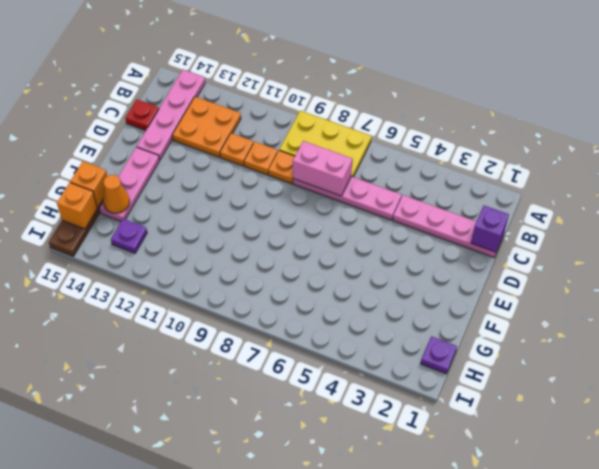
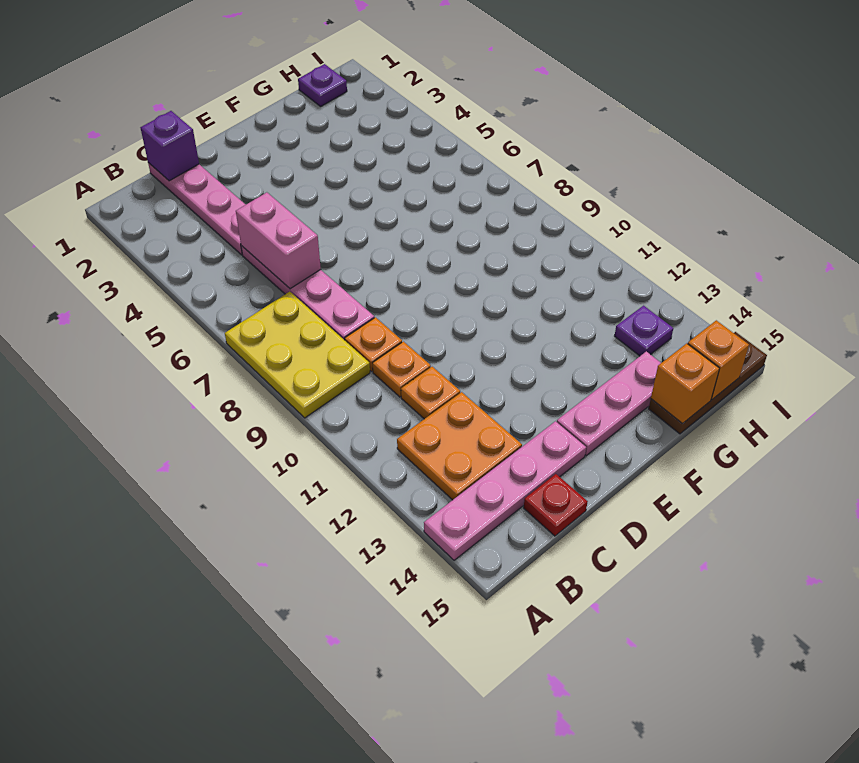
pink 1x2 brick [293,141,352,196] -> pink 1x2 brick moved to [236,192,321,289]
orange 1x1 cone [103,175,130,213] -> none

